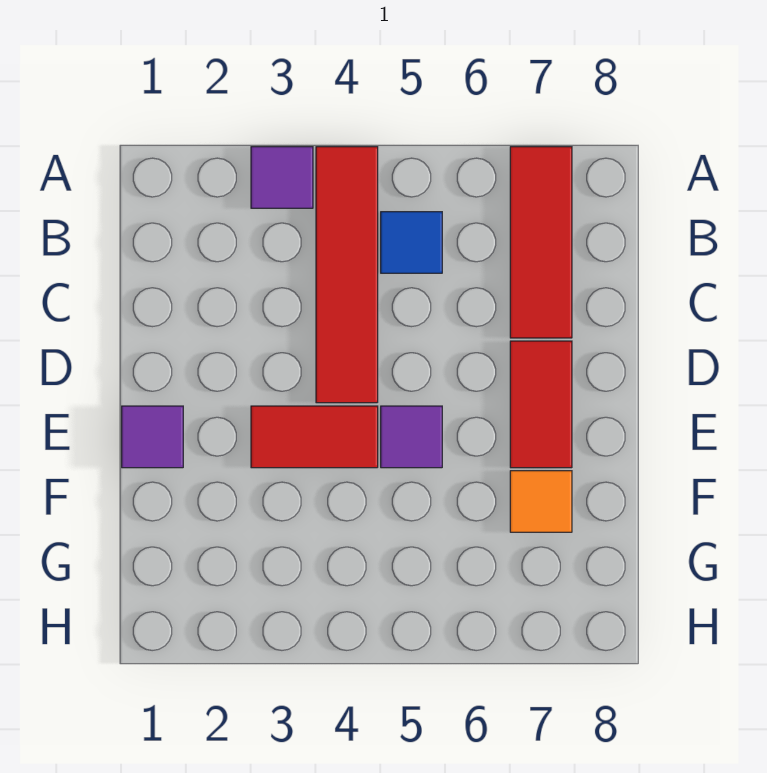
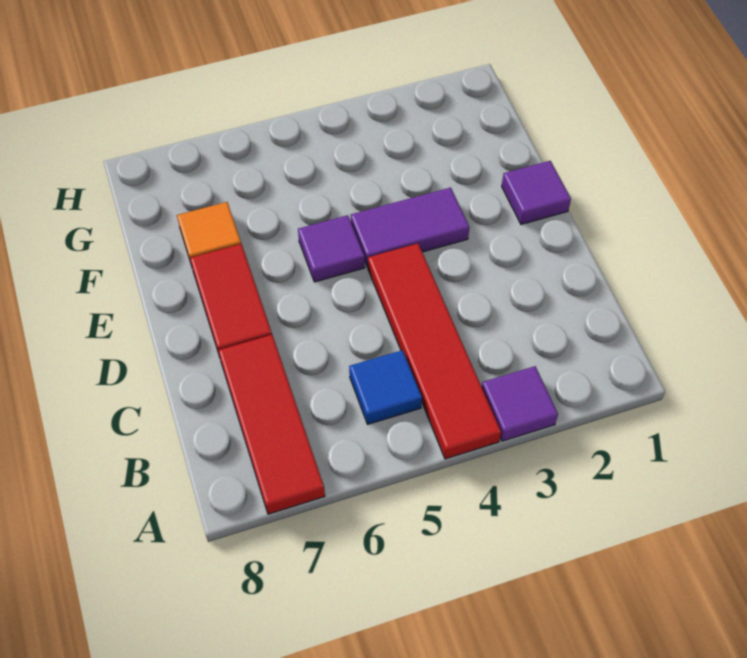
red 1x2 tile [251,406,378,468] -> purple 1x2 tile [351,188,469,267]

